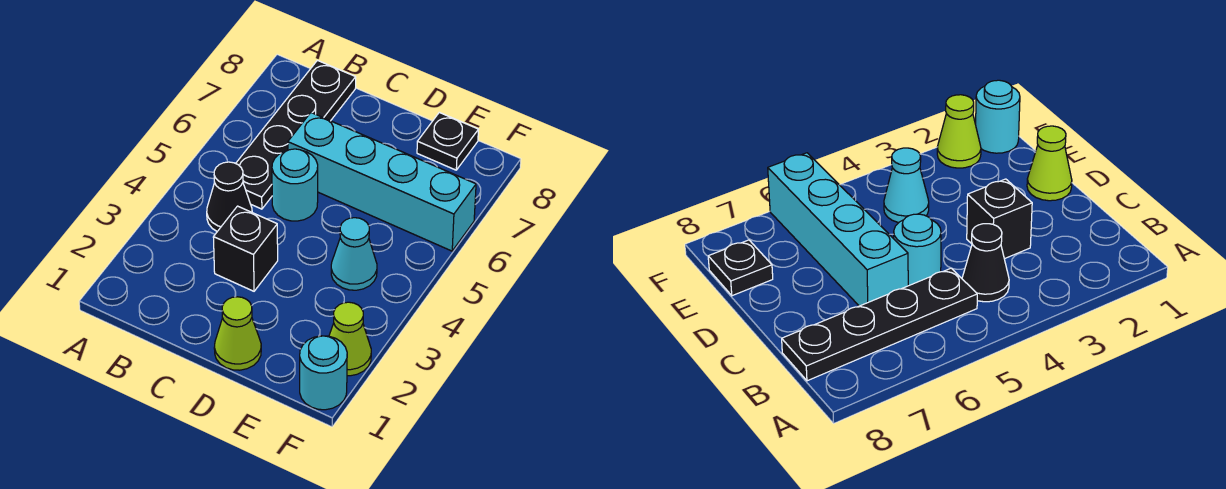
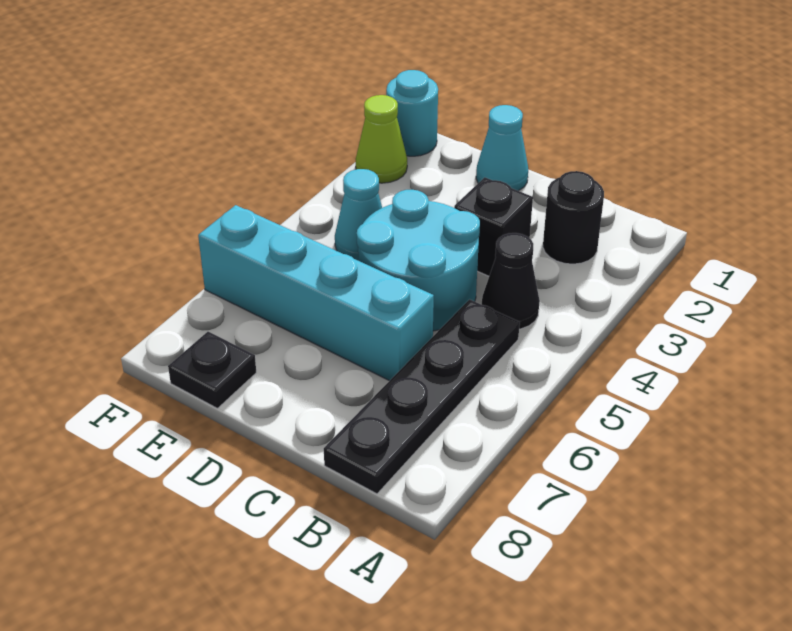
none -> black 1x1 round brick [543,171,604,264]
cyan 1x1 round brick [272,149,318,221] -> cyan 2x2 round brick [357,190,480,331]
lime 1x1 cone [214,297,261,370] -> cyan 1x1 cone [476,105,528,191]

